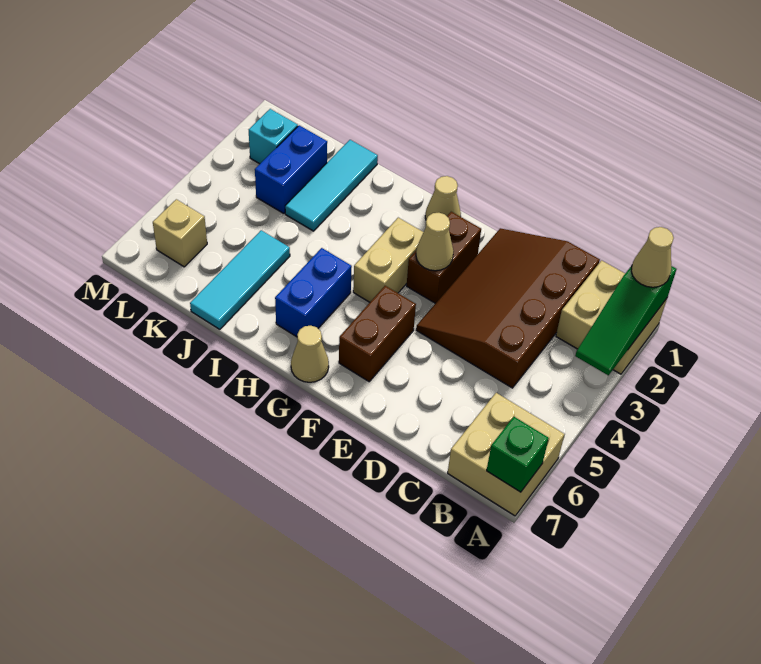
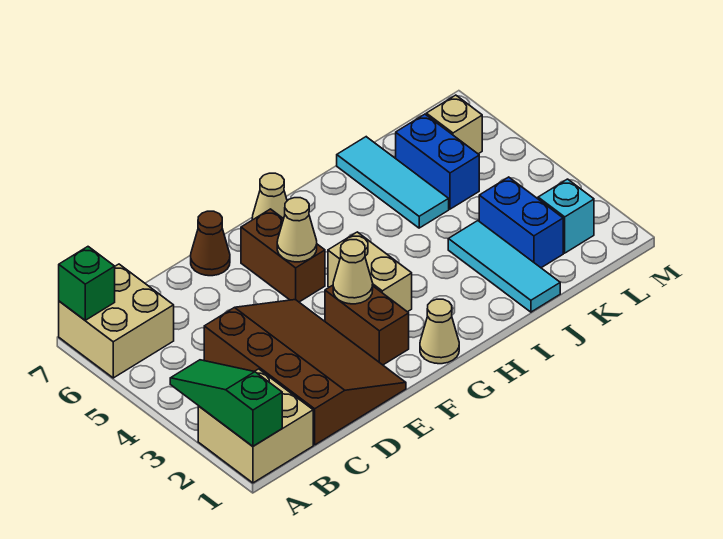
tan 1x1 cone [631,227,674,287] -> tan 1x1 cone moved to [277,198,317,262]
none -> brown 1x1 cone [191,211,230,276]
blue 1x2 brick [275,248,352,337] -> blue 1x2 brick moved to [396,114,479,209]

